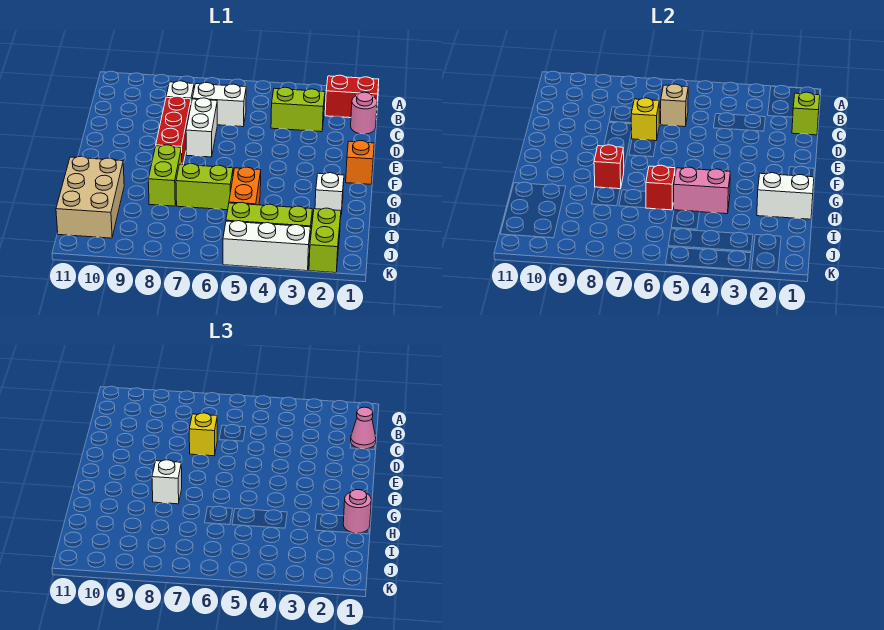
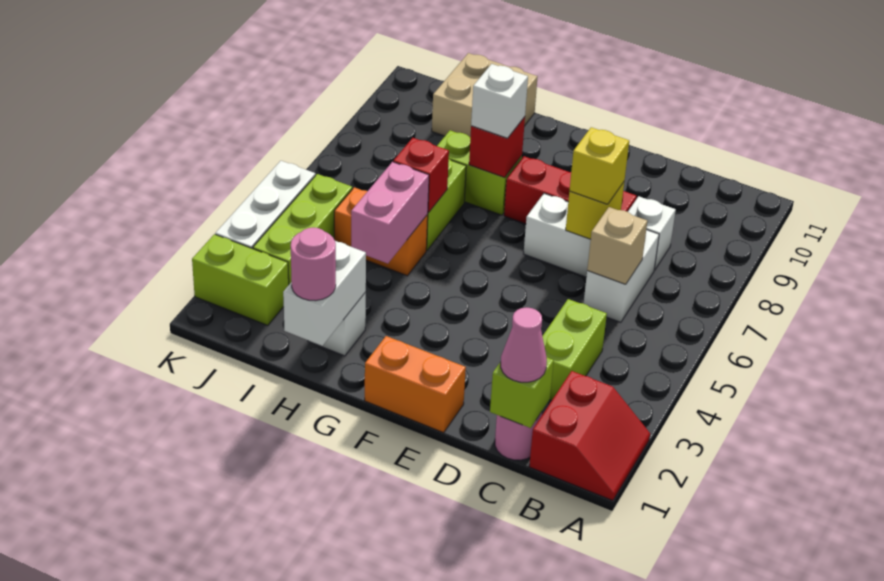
orange 1x1 brick [346,141,374,184] -> orange 1x2 brick [365,336,466,433]
tan 2x3 brick [56,156,124,238] -> tan 2x2 brick [432,53,538,137]

